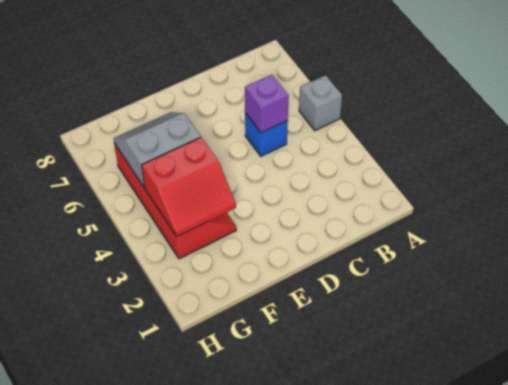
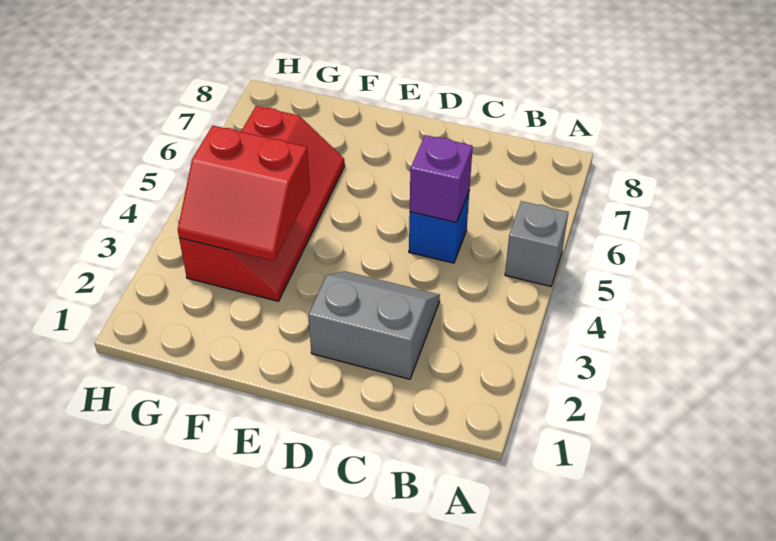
grey 2x2 slope [113,112,201,188] -> grey 2x2 slope moved to [308,271,440,379]

